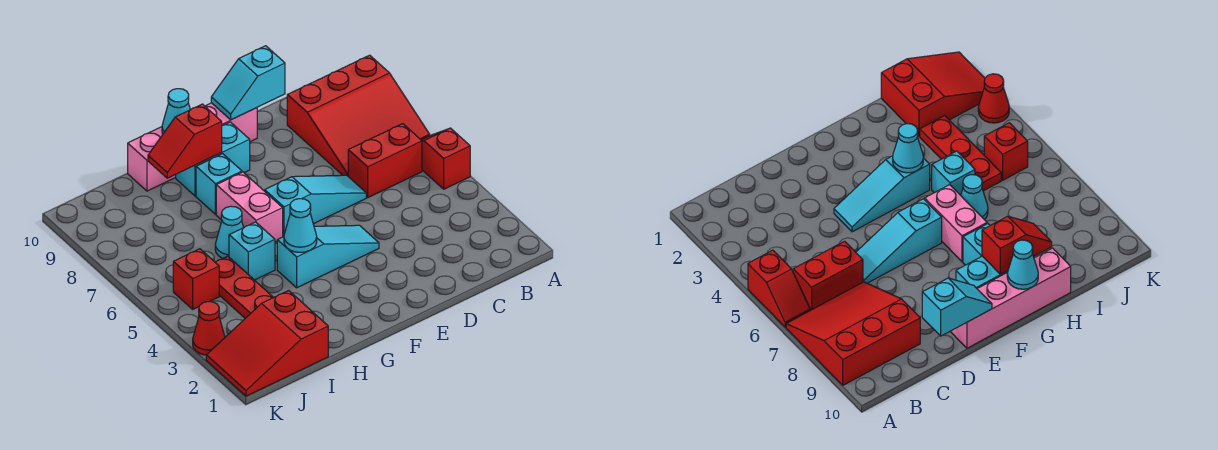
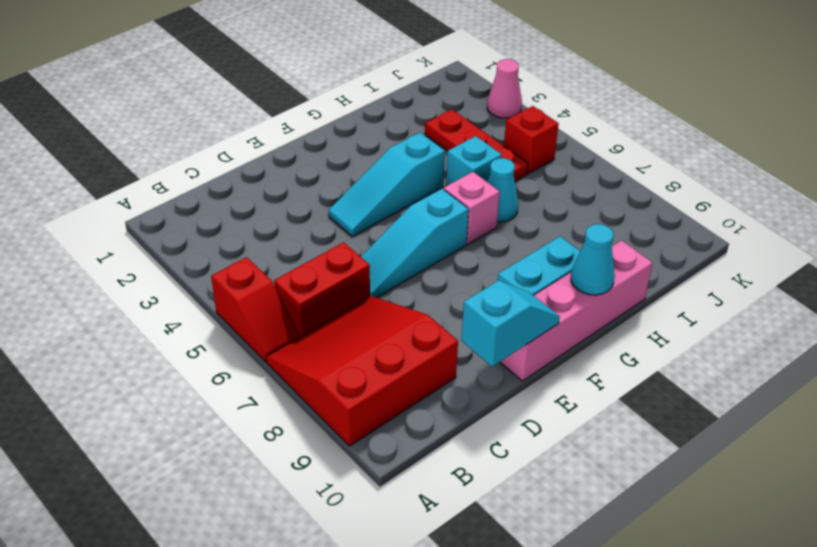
cyan 1x1 cone [284,199,317,252] -> none
pink 1x2 brick [216,172,283,242] -> pink 1x1 brick [444,172,500,244]
cyan 1x1 brick [196,154,242,214] -> none
red 1x2 slope [148,104,222,178] -> none
red 2x3 slope [206,290,328,396] -> none
red 1x1 cone [193,302,225,355] -> pink 1x1 cone [487,59,522,118]

